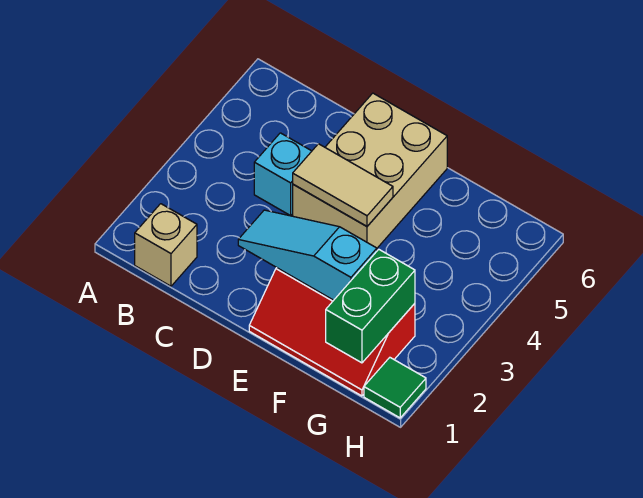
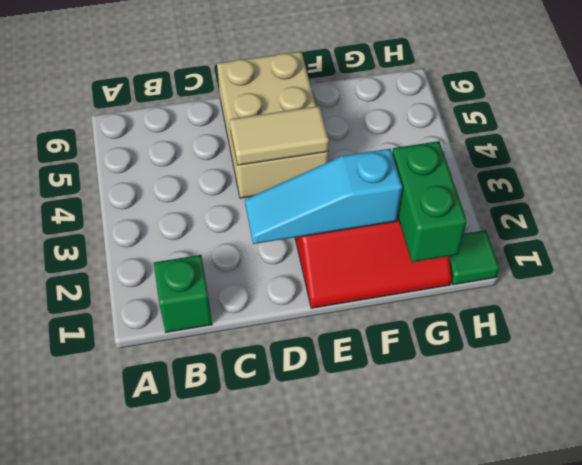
tan 1x1 brick [135,204,197,286] -> green 1x1 brick [154,255,212,332]
cyan 1x1 brick [254,133,312,216] -> none

